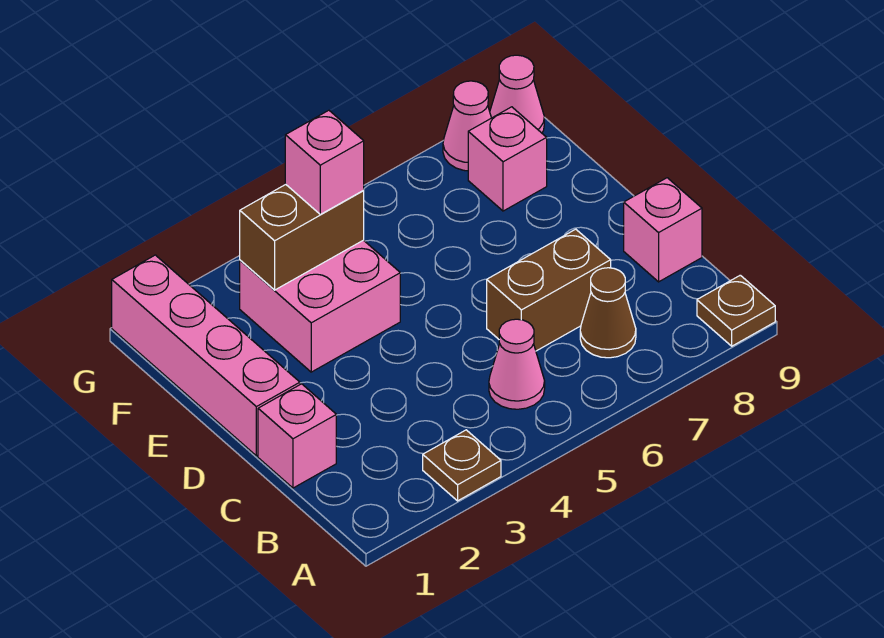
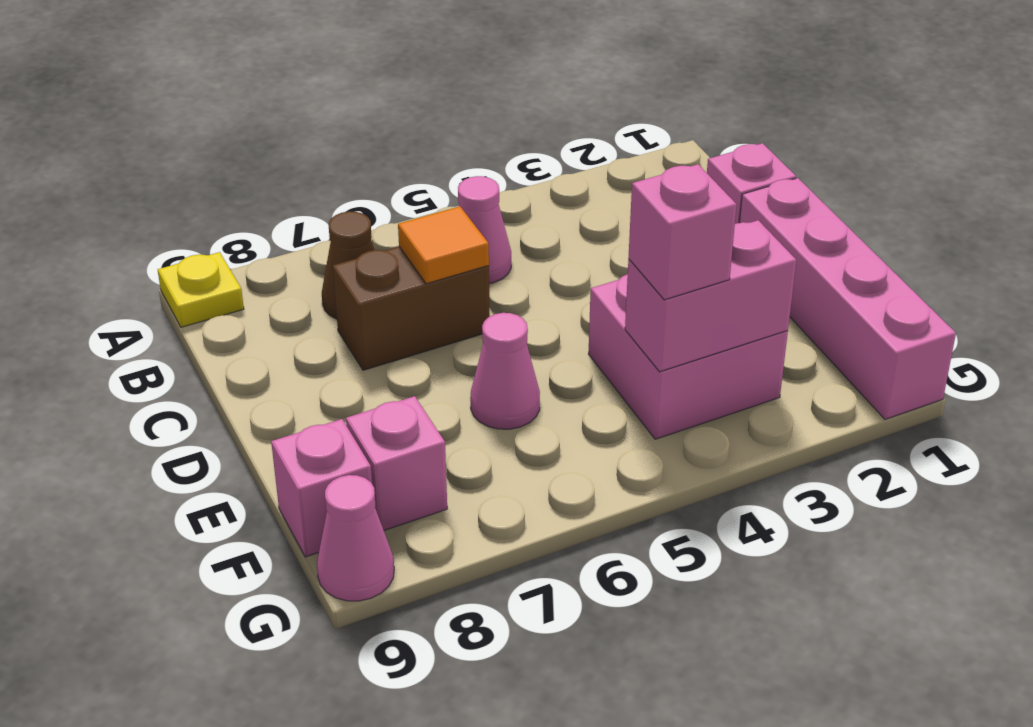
brown 1x1 plate [423,430,501,501] -> none
brown 1x1 plate [697,275,775,346] -> yellow 1x1 plate [158,252,244,327]
none -> orange 1x1 tile [398,206,489,284]
pink 1x1 brick [624,178,702,282] -> pink 1x1 brick moved to [271,419,372,557]
brown 1x2 brick [240,185,364,290] -> pink 1x2 brick [625,220,796,372]
pink 1x1 cone [443,81,491,171] -> pink 1x1 cone moved to [470,313,540,429]

